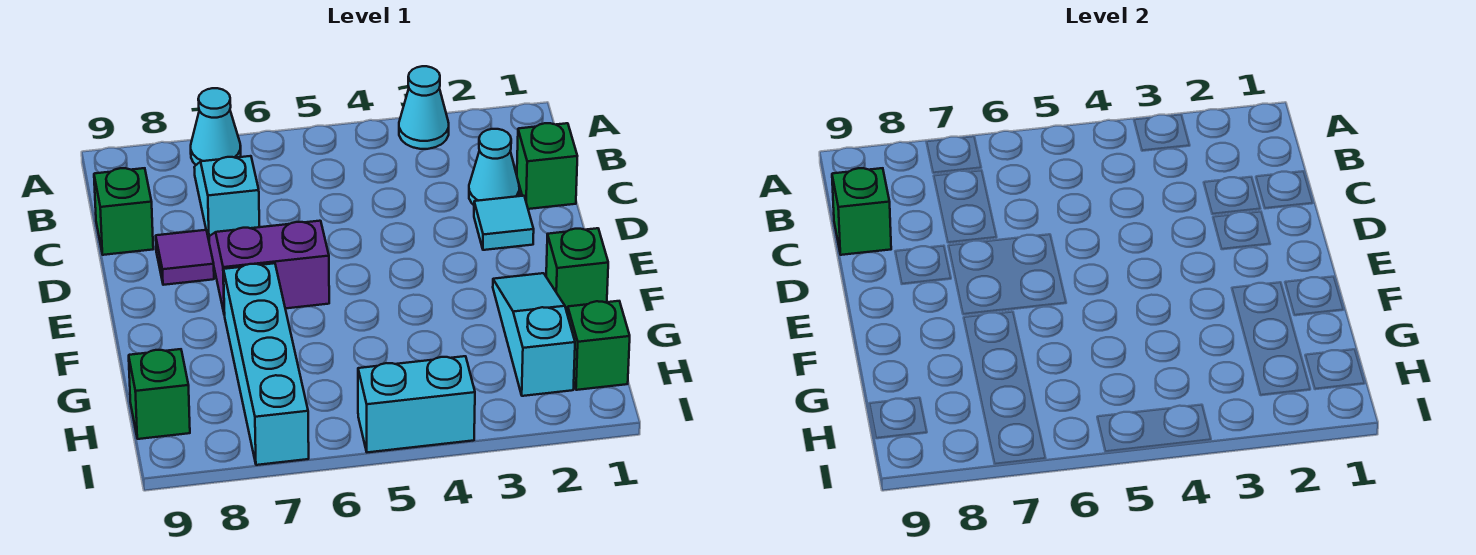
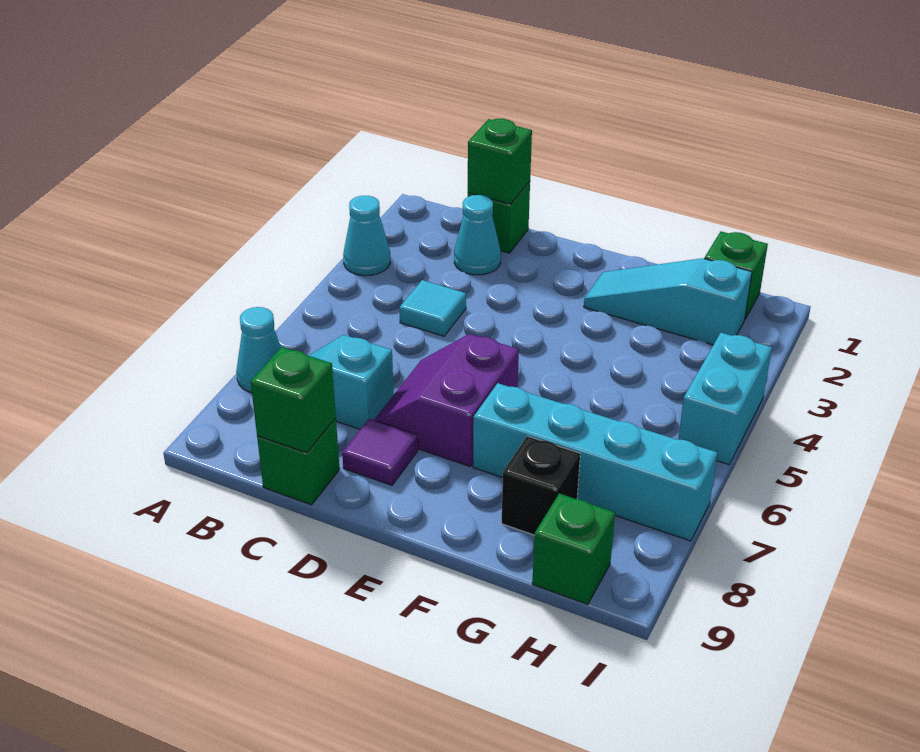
cyan 1x1 tile [474,196,534,250] -> cyan 1x1 tile moved to [399,280,466,336]
green 1x1 brick [546,228,608,314] -> green 1x1 brick moved to [468,119,532,204]
none -> black 1x1 brick [502,436,580,535]

